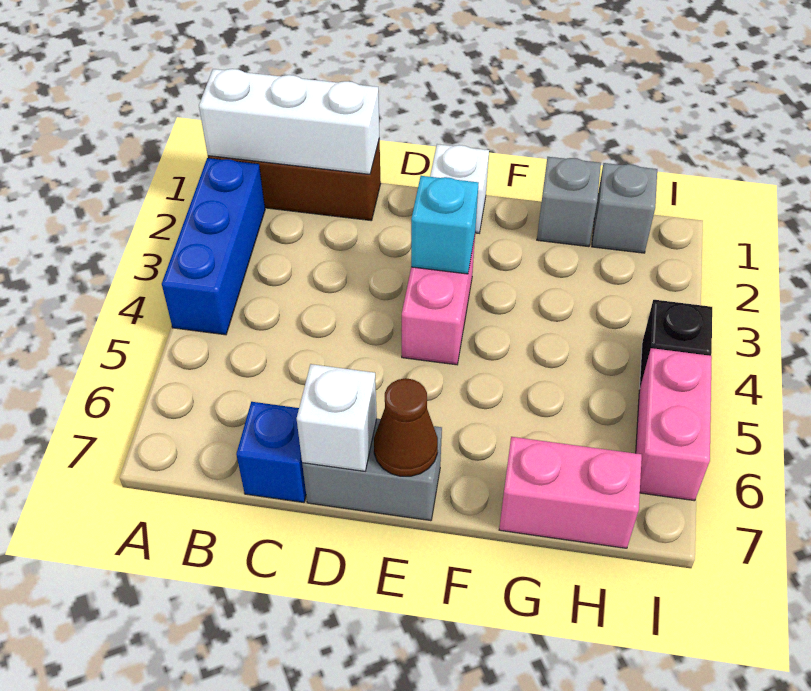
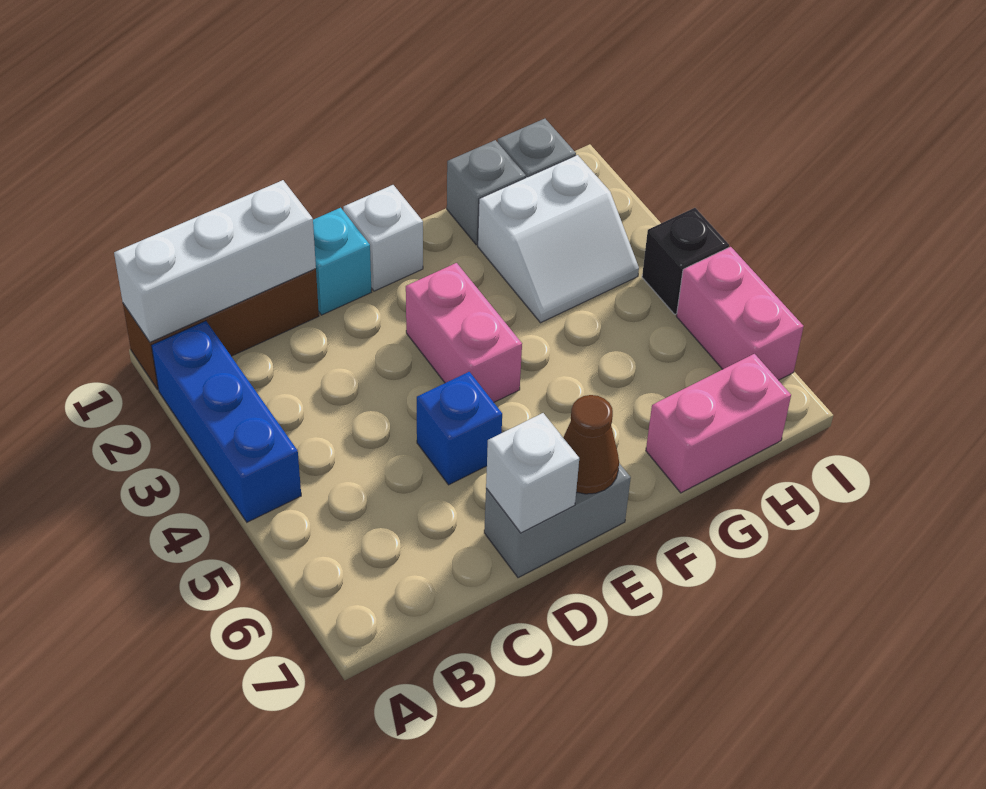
blue 1x1 brick [236,402,306,502] -> blue 1x1 brick moved to [417,372,502,485]
cyan 1x1 brick [411,176,478,274] -> cyan 1x1 brick moved to [313,208,371,315]
none -> white 2x2 slope [478,155,639,323]

